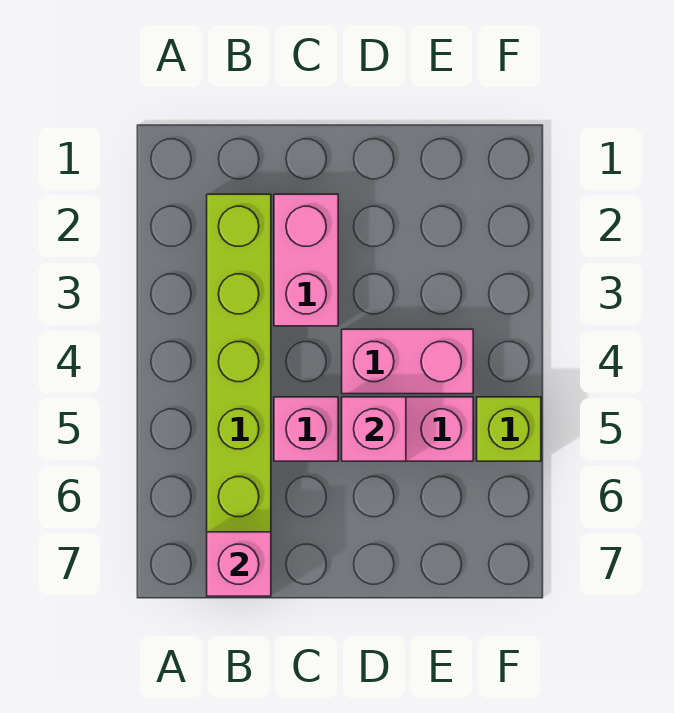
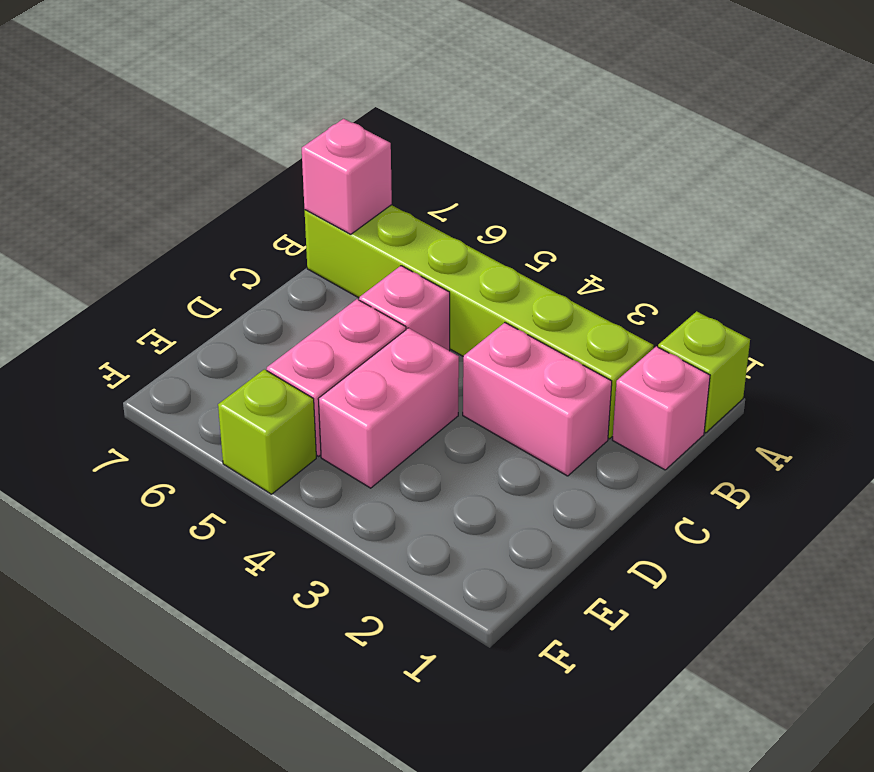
none -> lime 1x1 brick [658,311,750,433]
pink 1x1 brick [342,397,406,461] -> pink 1x1 brick moved to [612,346,710,470]

